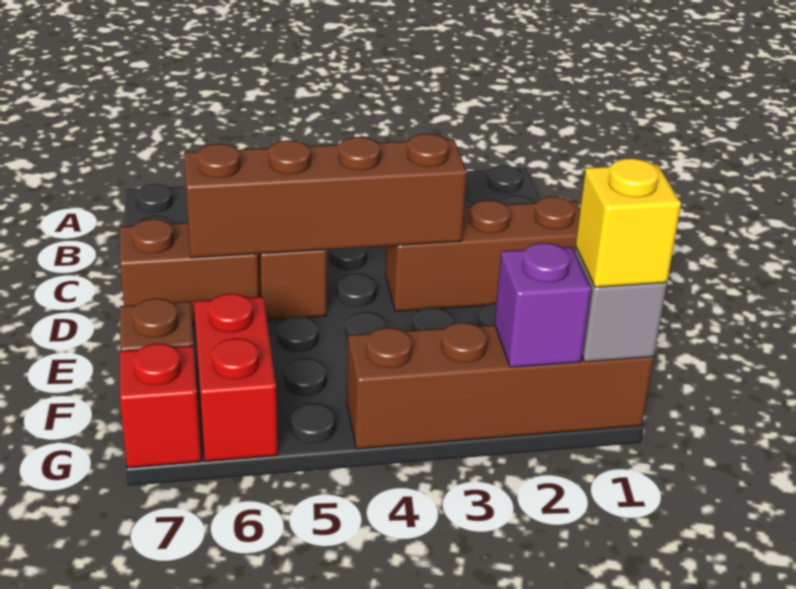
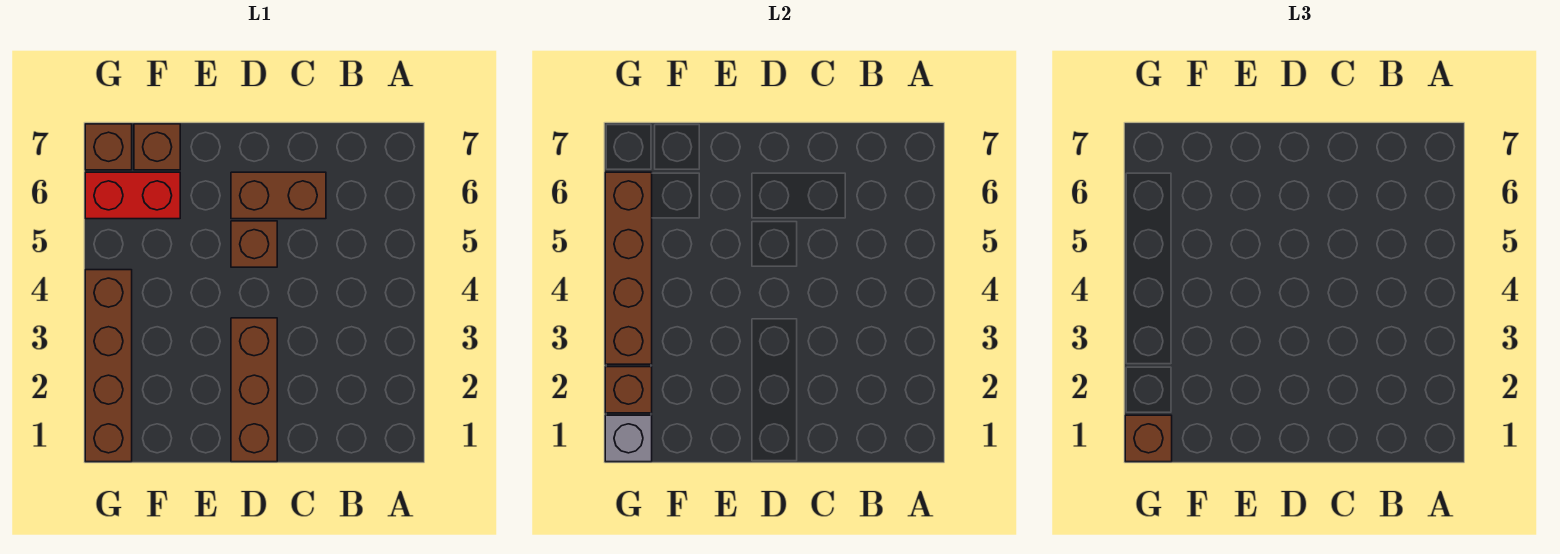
brown 1x4 brick [184,134,467,258] -> brown 1x4 brick moved to [605,172,652,364]
brown 1x2 brick [120,219,259,325] -> brown 1x2 brick turned to [231,172,326,219]
yellow 1x1 brick [575,158,681,287] -> brown 1x1 brick [1125,415,1172,462]
purple 1x1 brick [495,243,591,367] -> brown 1x1 brick [605,367,652,413]
red 1x1 brick [120,343,201,468] -> brown 1x1 brick [85,124,132,170]

